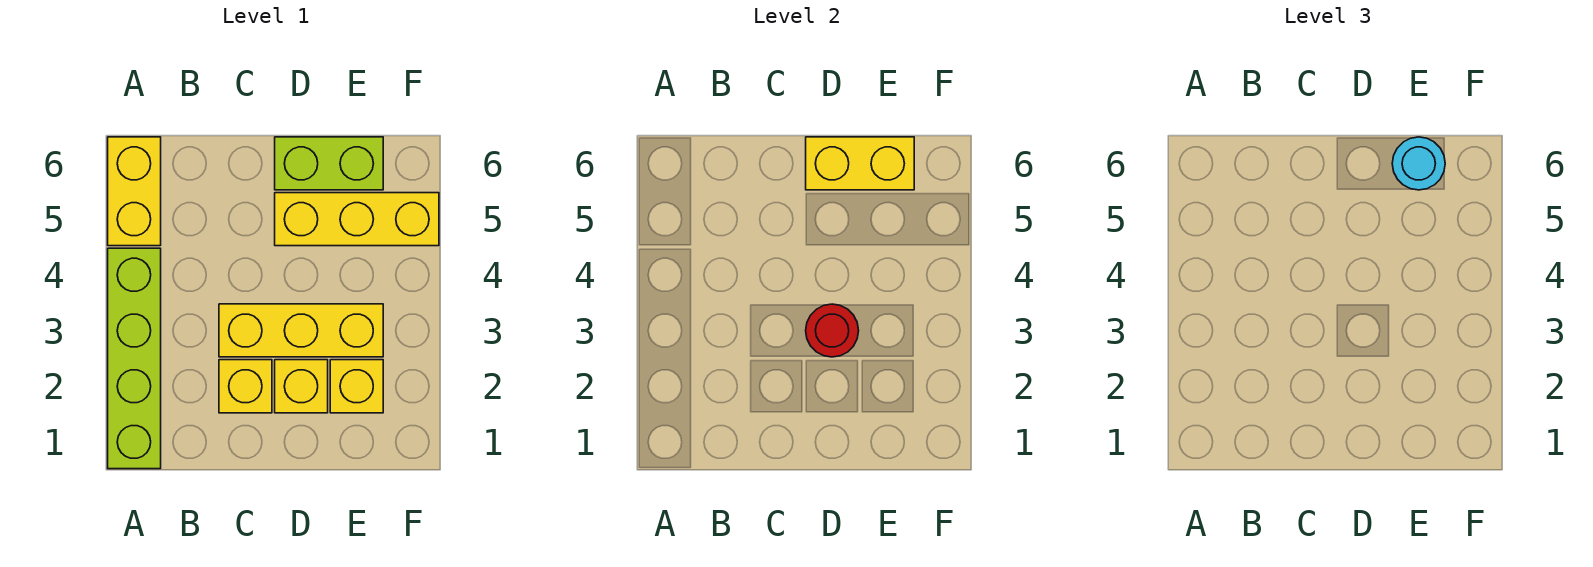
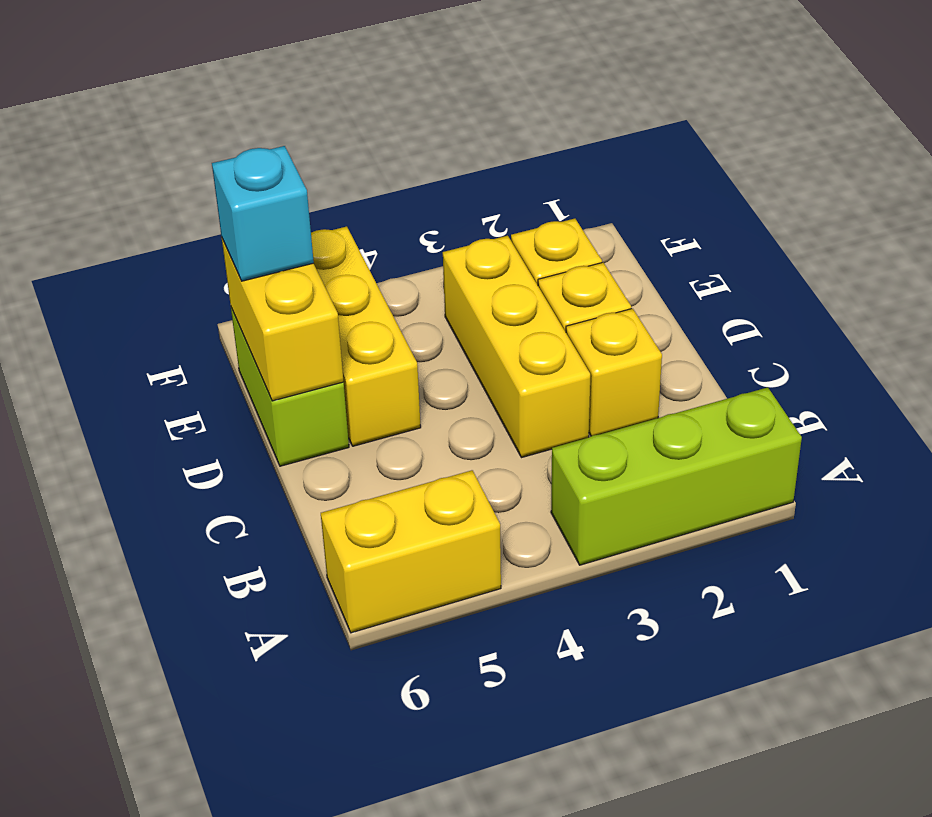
lime 1x4 brick [108,248,161,469] -> lime 1x3 brick [551,387,802,565]
red 1x1 round brick [806,304,859,357] -> none
cyan 1x1 round brick [1392,137,1445,190] -> cyan 1x1 brick [212,146,314,281]

